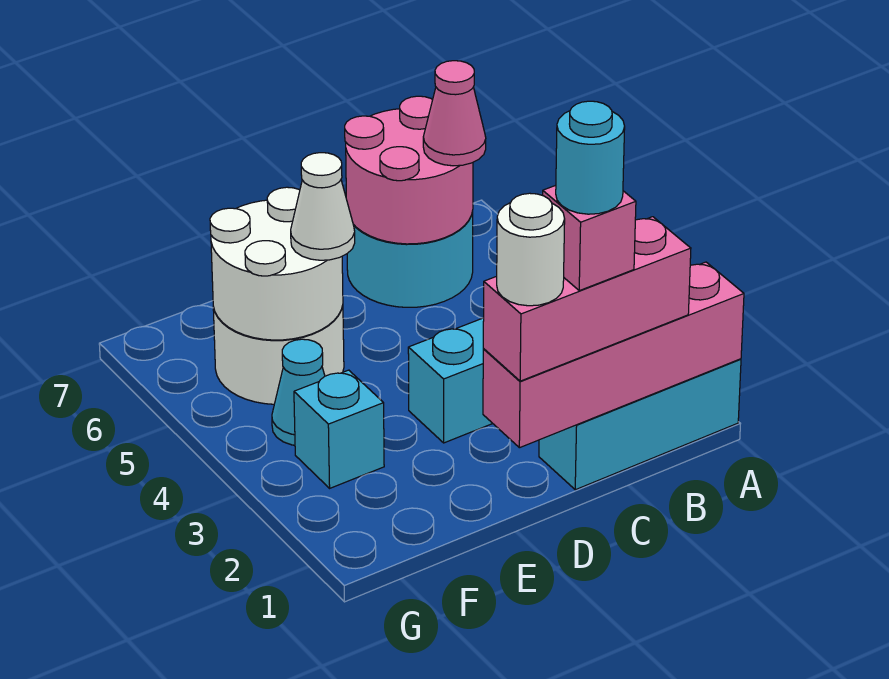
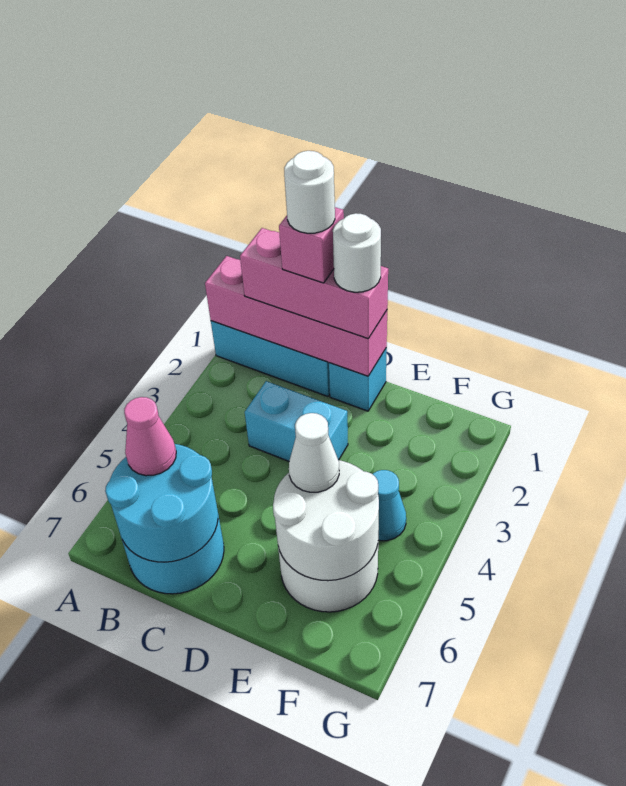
pink 2x2 round brick [345,96,473,244] -> cyan 2x2 round brick [105,444,218,562]
cyan 1x1 round brick [556,101,625,214] -> white 1x1 round brick [284,151,335,233]
cyan 1x1 brick [294,370,384,488] -> cyan 1x1 brick moved to [329,348,387,411]

